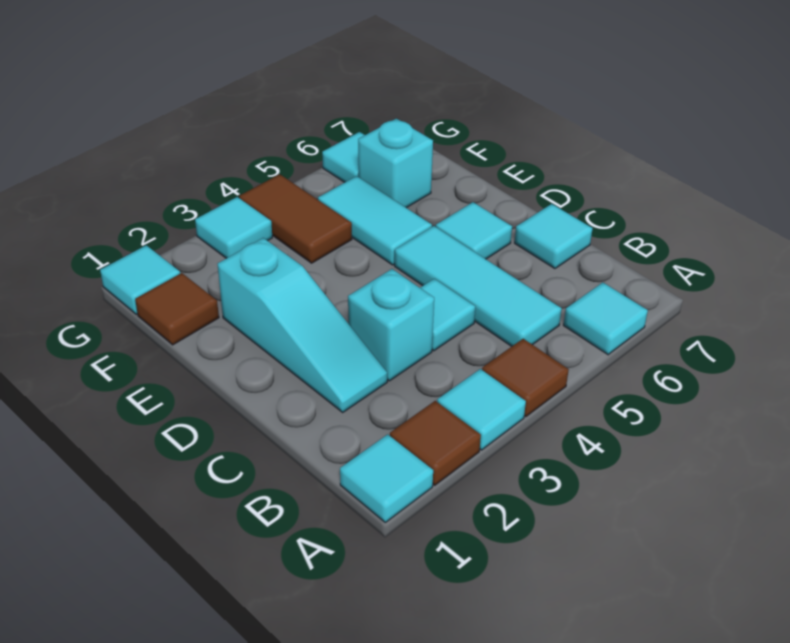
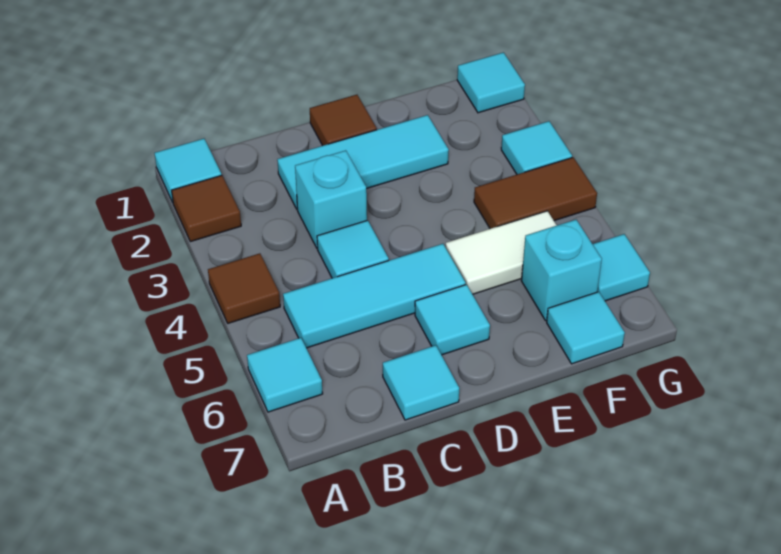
cyan 1x1 tile [437,369,526,450] -> cyan 1x1 tile moved to [547,292,625,364]
cyan 1x3 slope [218,238,387,412] -> cyan 1x3 tile [277,115,449,209]
cyan 1x2 tile [318,176,432,265] -> white 1x2 tile [446,211,557,294]
brown 1x1 tile [135,273,219,345] -> brown 1x1 tile moved to [310,95,377,146]

